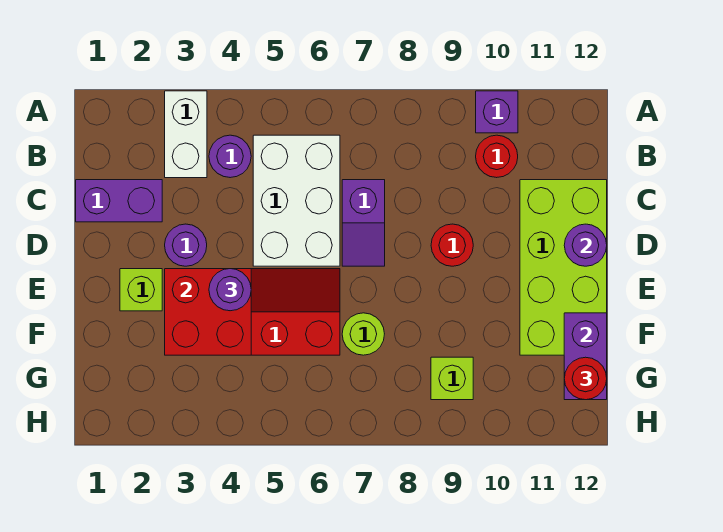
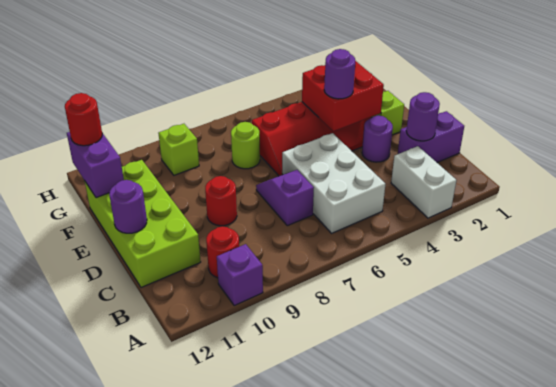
purple 1x1 round brick [209,135,251,178] -> purple 1x1 round brick moved to [406,92,440,141]

